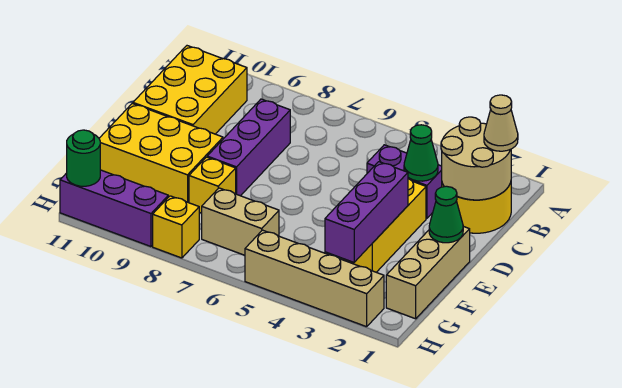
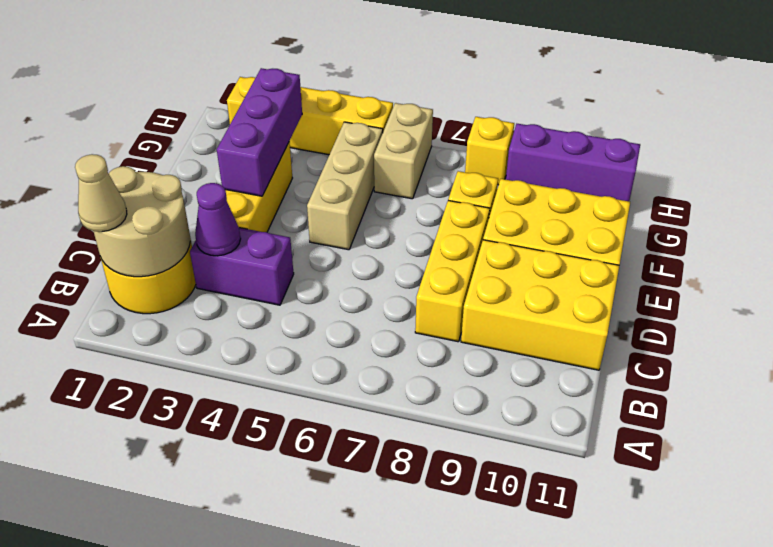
yellow 2x3 brick [133,46,247,134] -> yellow 2x3 brick turned to [461,240,619,370]
green 1x1 cone [404,125,438,181] -> purple 1x1 cone [195,183,241,256]
purple 1x3 brick [207,99,290,196] -> yellow 1x3 brick [415,200,490,342]
tan 1x3 brick [386,226,470,319] -> tan 1x3 brick moved to [307,122,383,250]
green 1x1 cone [429,186,463,243] -> none
tan 1x2 brick [202,188,279,255] -> tan 1x2 brick turned to [374,103,433,199]
tan 1x4 brick [245,230,384,327] -> yellow 1x4 brick [227,77,393,155]
green 1x1 round brick [67,130,100,186] -> none

